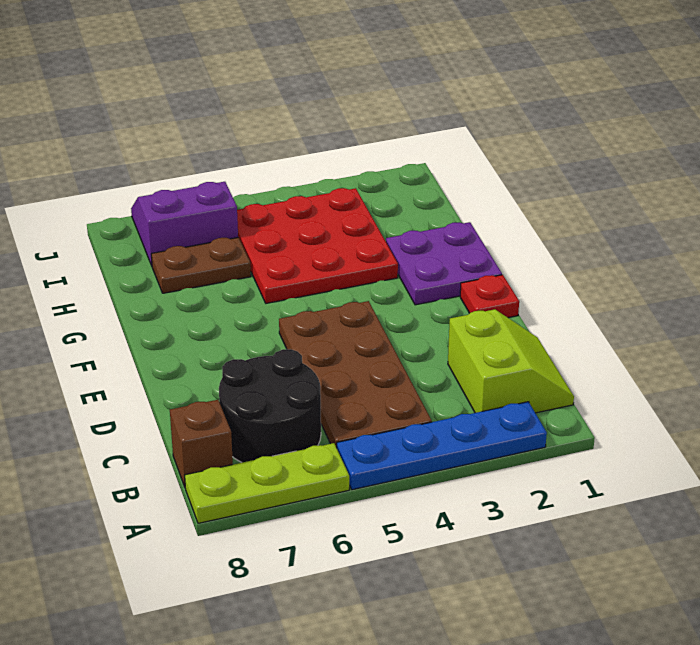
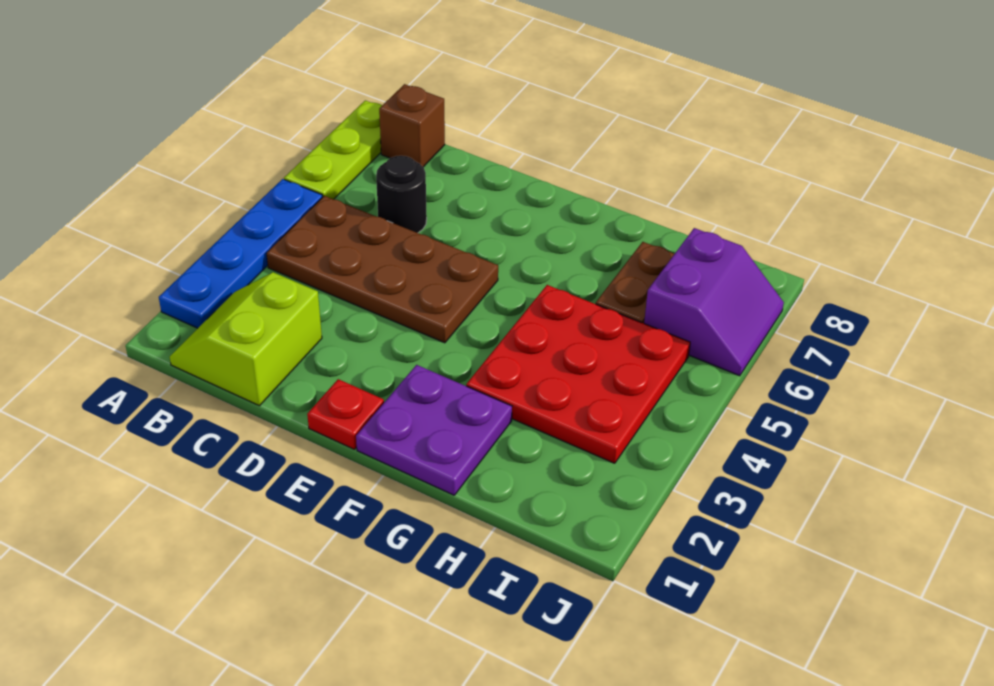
lime 2x2 slope [448,309,574,413] -> lime 2x2 slope turned to [170,272,322,406]
black 2x2 round brick [219,349,321,463] -> black 1x1 round brick [376,156,427,233]

